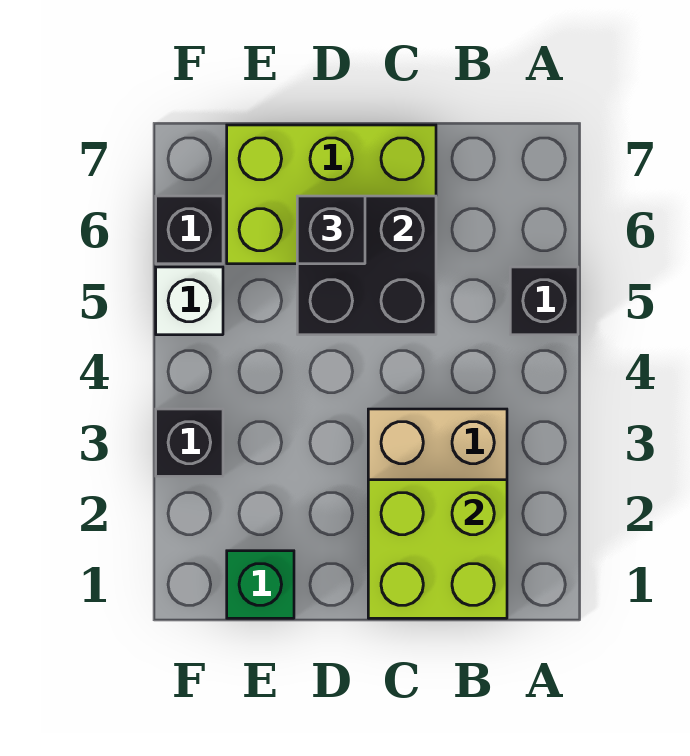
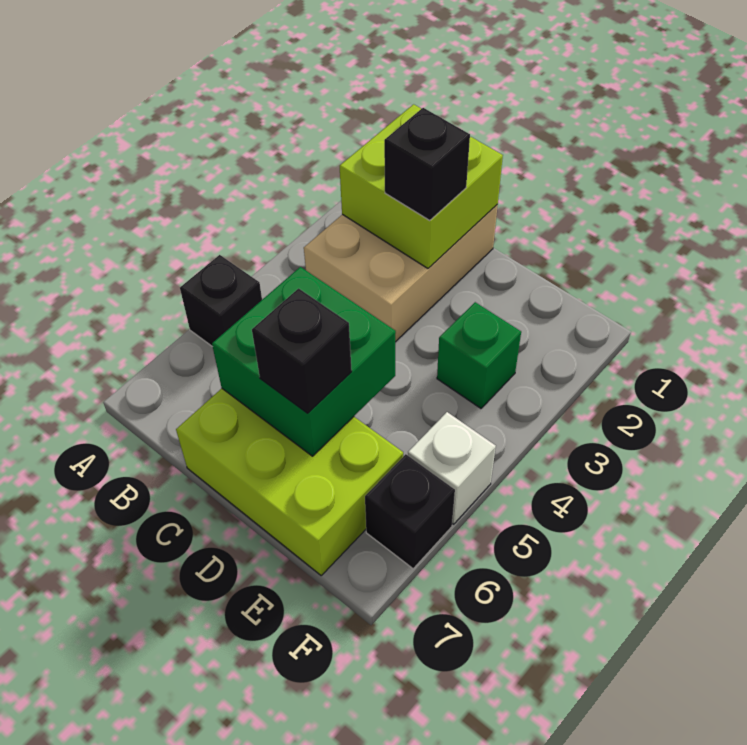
black 2x2 brick [297,196,436,335] -> green 2x2 brick [212,267,396,456]
green 1x1 brick [227,551,294,618] -> green 1x1 brick moved to [437,302,521,408]
black 1x1 brick [156,409,223,476] -> black 1x1 brick moved to [384,108,470,220]

